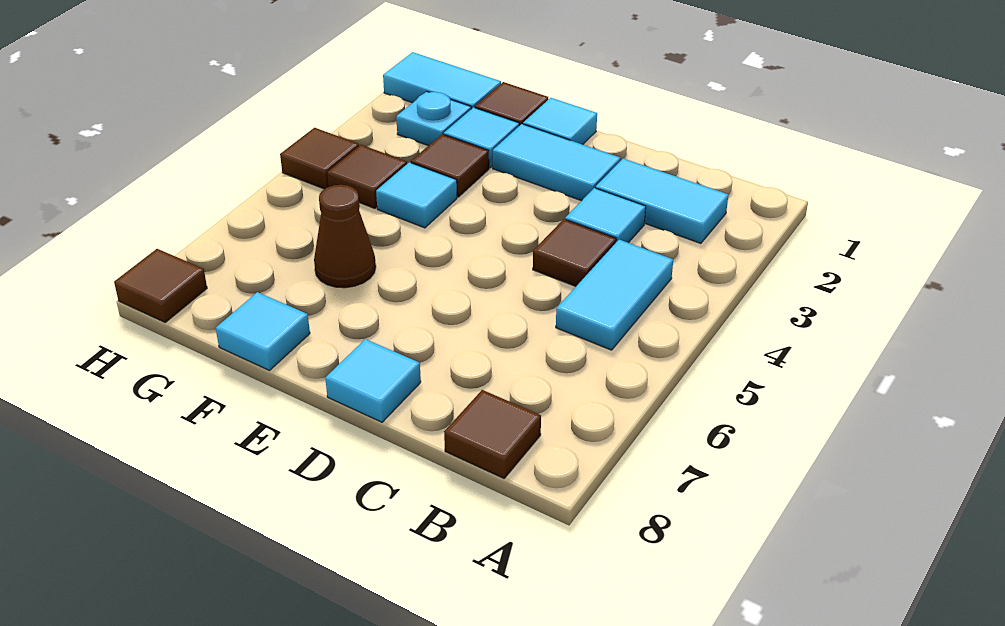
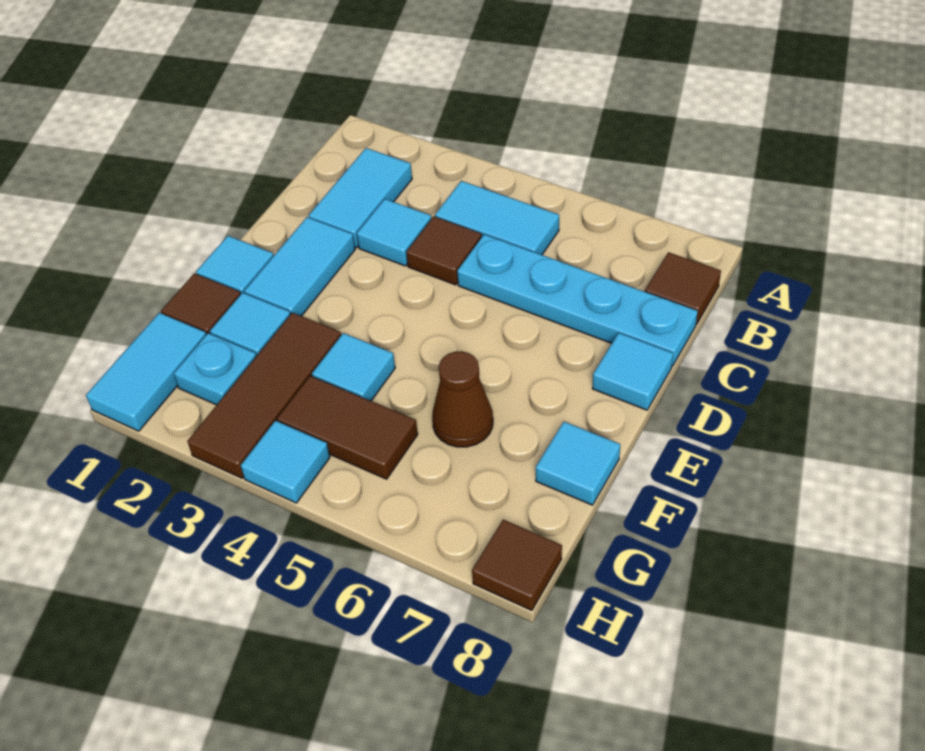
none -> cyan 1x4 plate [457,234,698,366]
brown 1x1 tile [411,134,489,197] -> brown 1x3 tile [187,313,341,478]
brown 1x1 tile [327,145,407,208] -> brown 1x2 tile [277,376,418,479]
brown 1x1 tile [280,128,359,189] -> cyan 1x1 tile [241,421,330,503]

